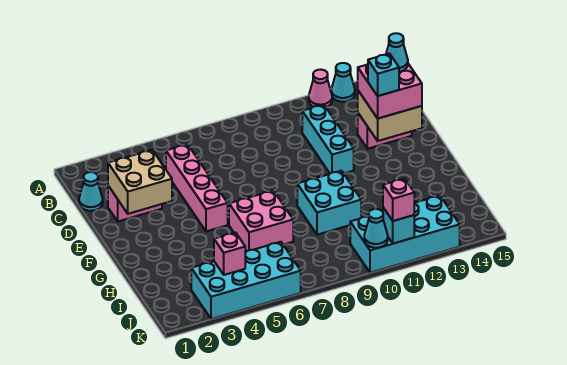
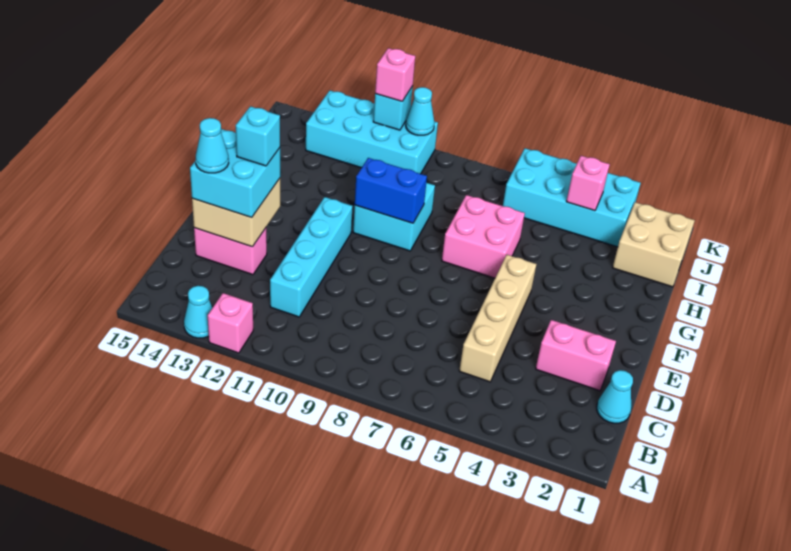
pink 1x1 cone [309,70,332,107] -> pink 1x1 brick [208,293,253,353]
pink 1x4 brick [166,144,228,231] -> tan 1x4 brick [459,255,536,382]
cyan 1x3 brick [302,104,354,173] -> cyan 1x4 brick [270,197,353,317]
tan 2x2 brick [108,150,172,214] -> tan 2x2 brick moved to [613,202,695,287]
pink 2x2 brick [358,64,422,119] -> cyan 2x2 brick [190,129,280,217]
none -> blue 1x2 brick [355,158,427,223]

